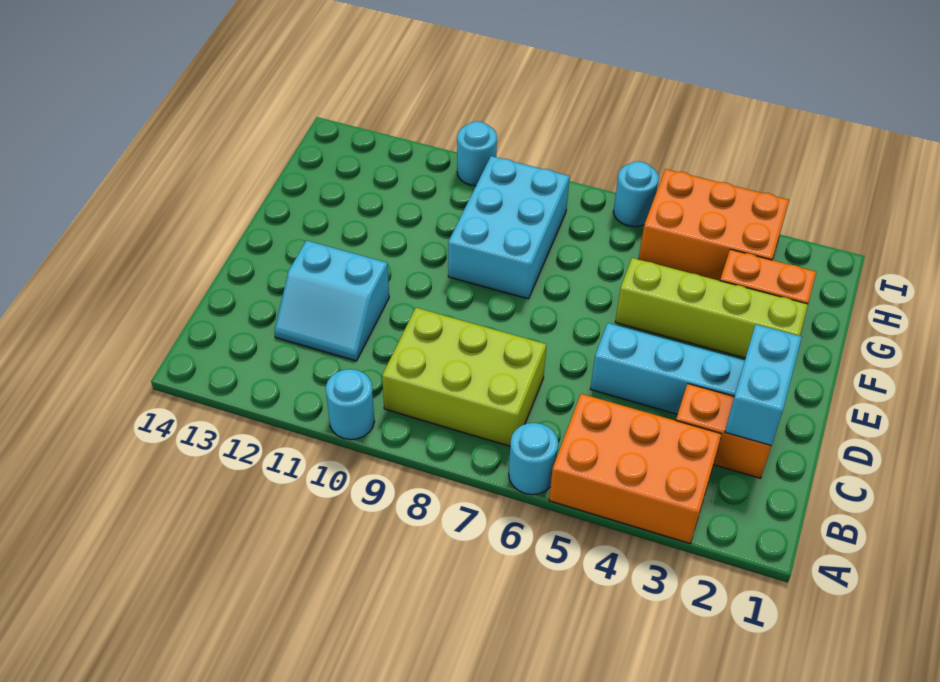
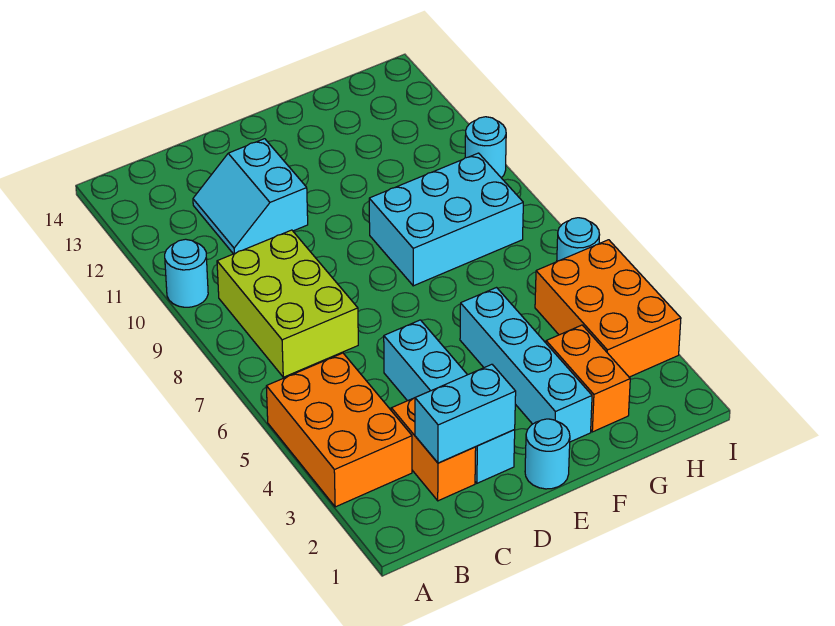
cyan 1x1 round brick [509,423,558,495] -> cyan 1x1 round brick moved to [525,419,570,489]
lime 1x4 brick [615,258,808,358] -> cyan 1x4 brick [460,288,592,442]

